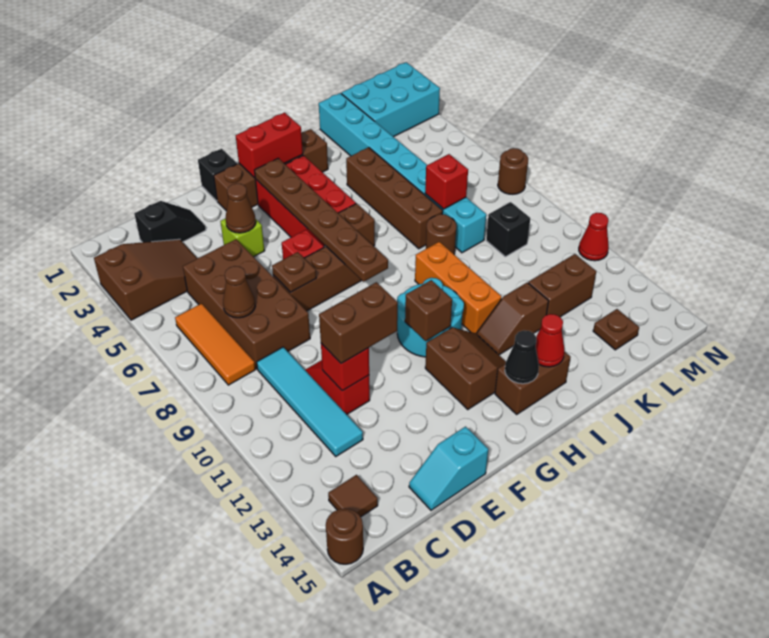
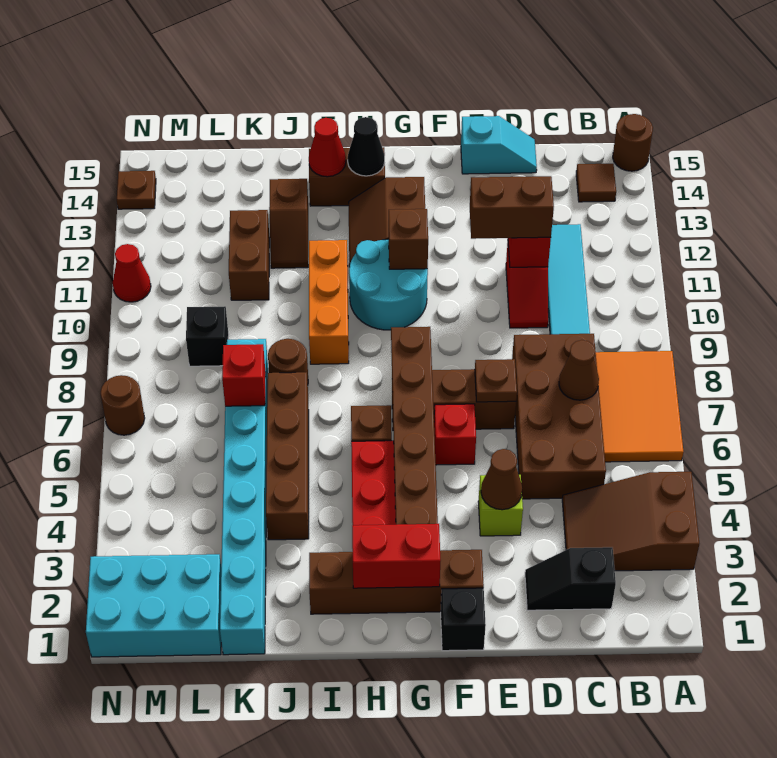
orange 1x3 tile [175,304,255,385] -> orange 2x3 tile [596,351,684,462]
brown 1x2 slope [477,283,549,355] -> brown 1x2 slope turned to [269,179,308,268]
brown 1x2 brick [528,254,596,317] -> brown 1x2 brick turned to [229,210,270,300]
brown 1x1 plate [593,309,639,350] -> brown 1x1 plate moved to [117,171,156,209]

